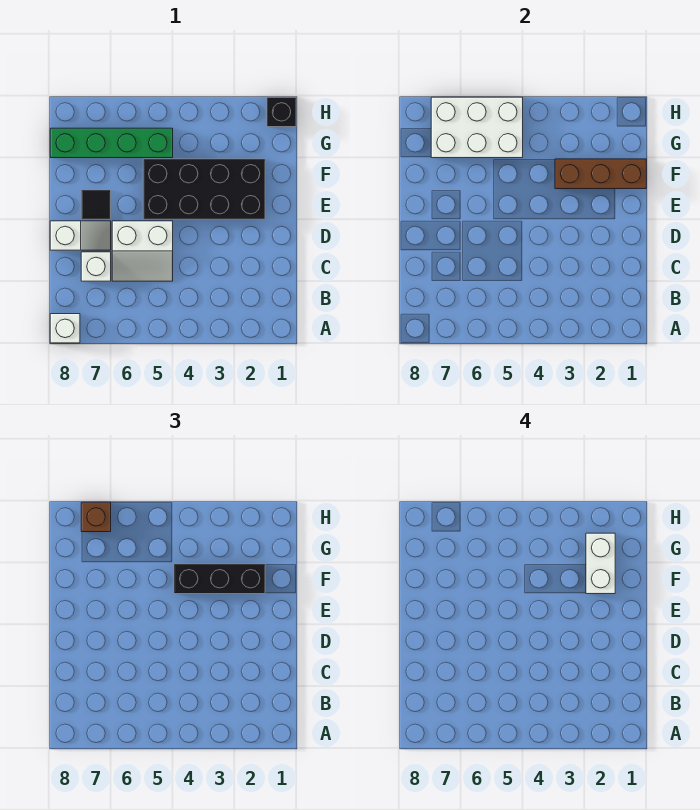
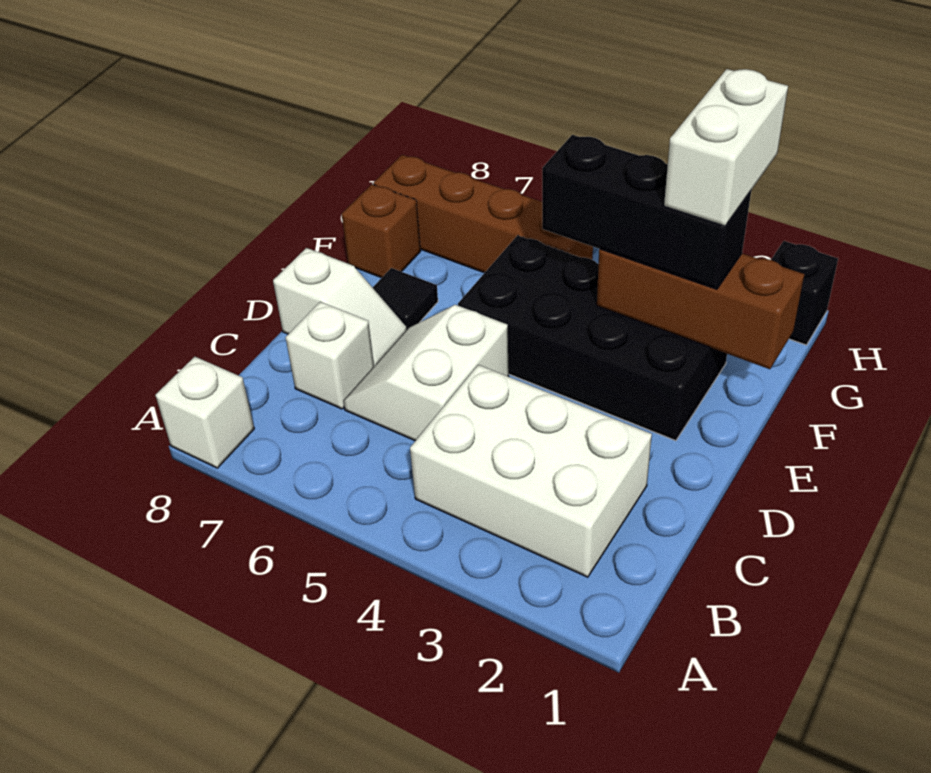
white 2x2 slope [112,221,173,281] -> white 2x2 slope turned to [344,305,509,441]
green 1x4 brick [50,128,173,158] -> brown 1x4 brick [373,155,593,273]
white 2x3 brick [431,97,523,158] -> white 2x3 brick moved to [410,365,652,577]
brown 1x1 brick [81,502,111,532] -> brown 1x1 brick moved to [342,184,421,278]

